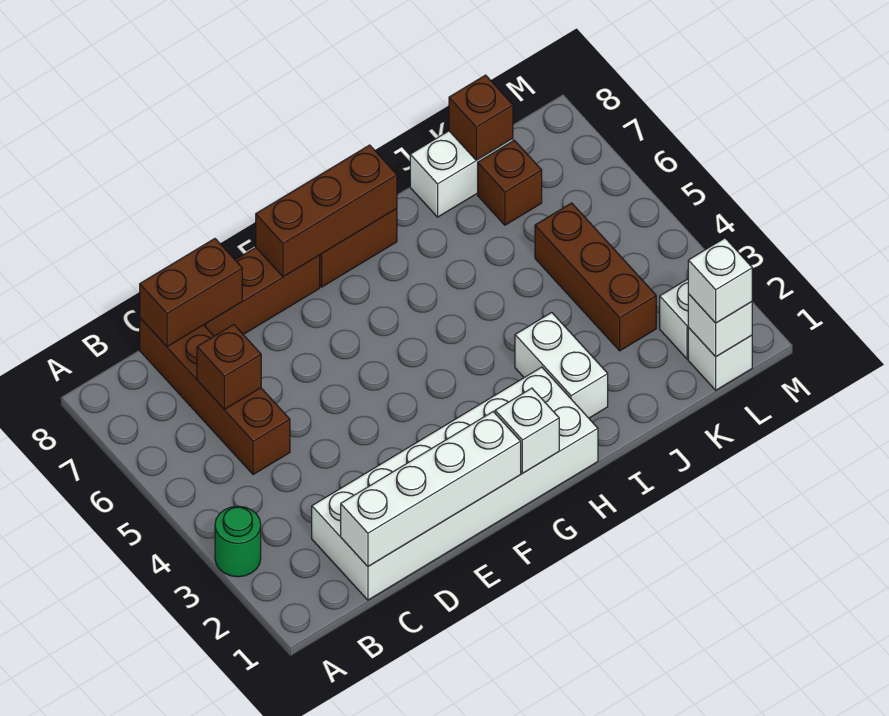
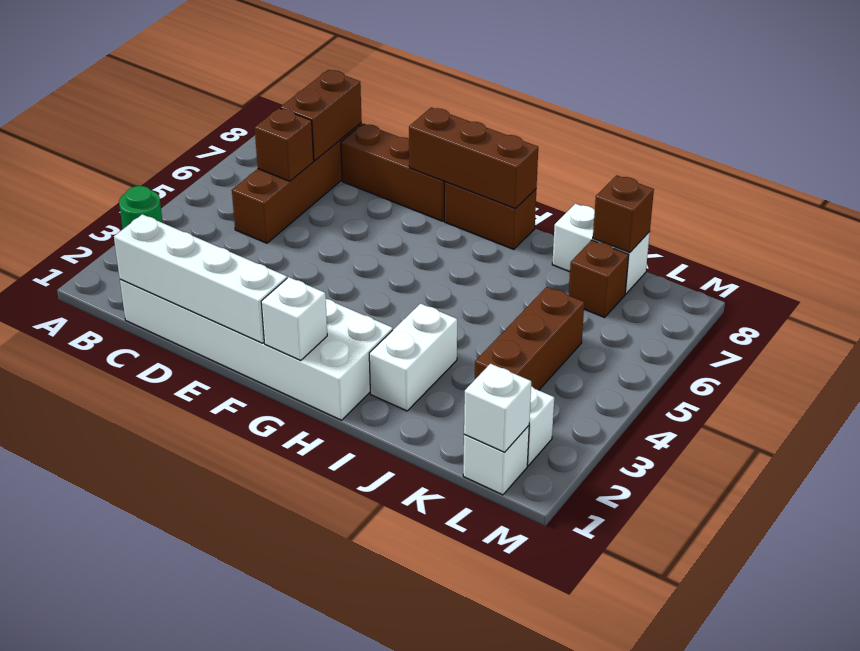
brown 1x2 brick [140,239,242,347] -> brown 1x2 brick turned to [280,70,362,161]
white 1x1 brick [688,238,752,323] -> none

